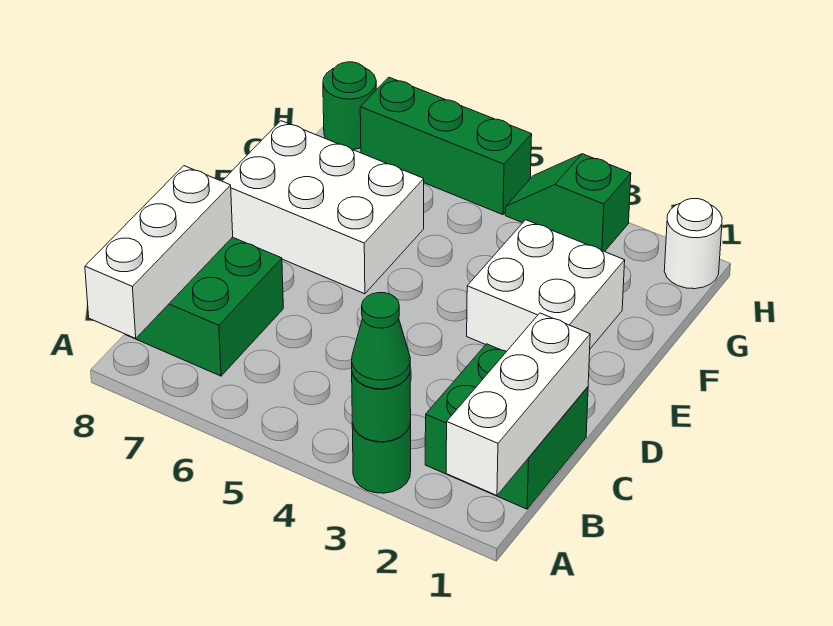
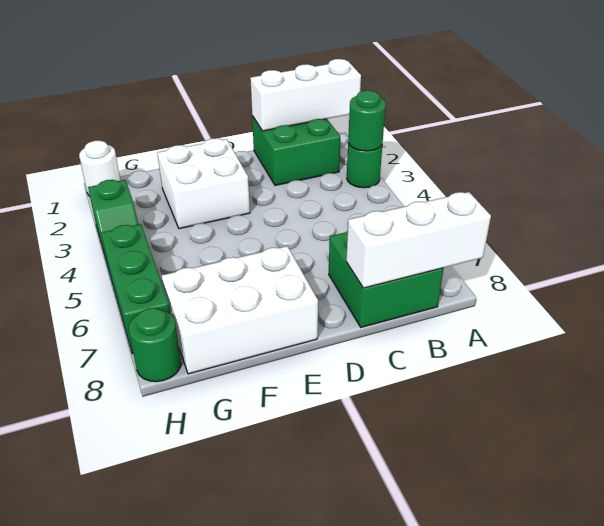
green 1x1 cone [352,293,410,389] -> none
white 2x3 brick [222,121,424,294] -> white 2x3 brick turned to [162,246,318,374]

